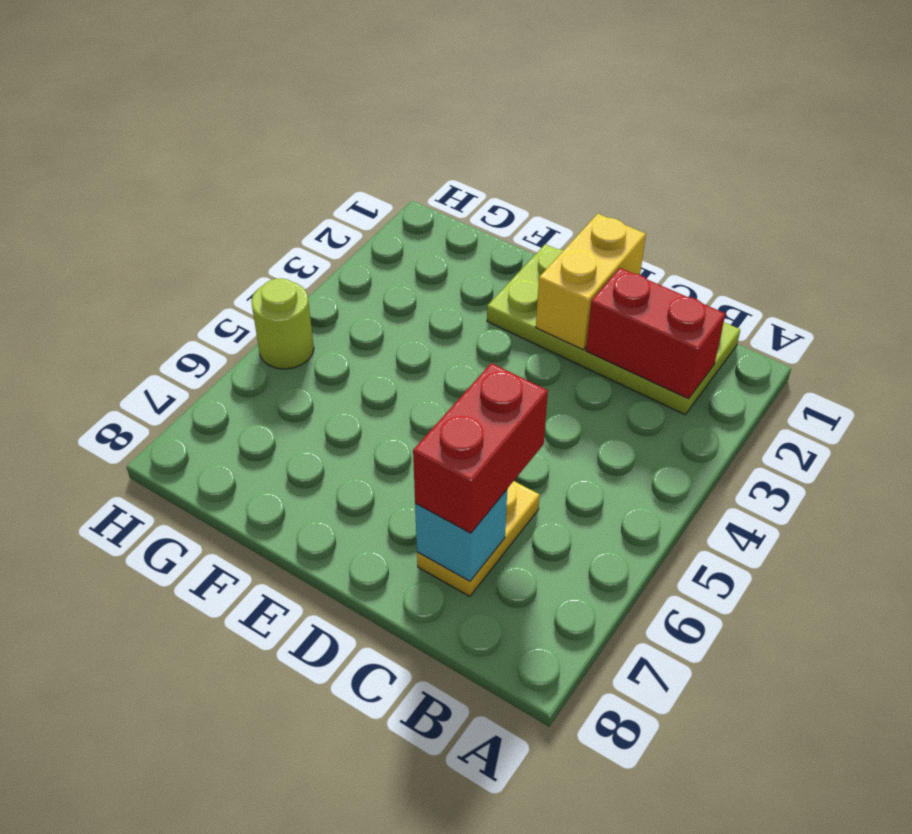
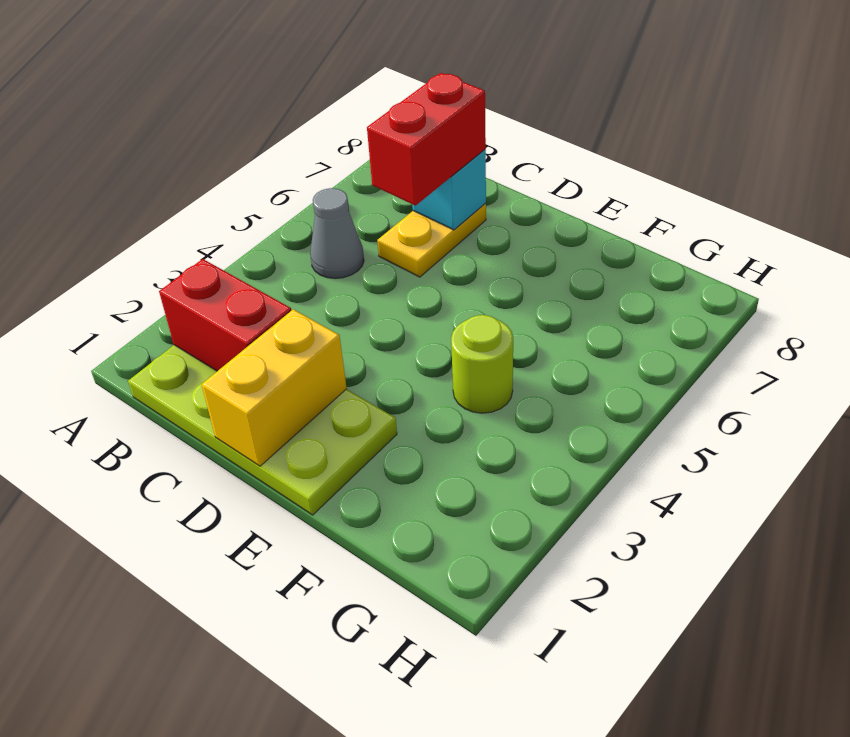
none -> grey 1x1 cone [310,188,364,279]
lime 1x1 round brick [251,278,314,369] -> lime 1x1 round brick moved to [451,315,513,413]

